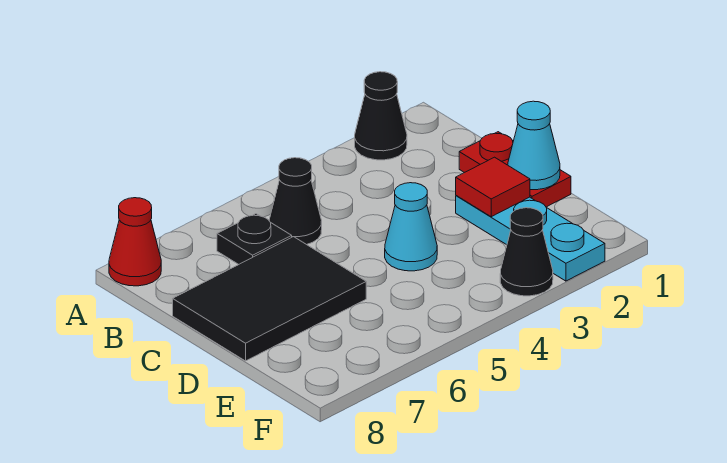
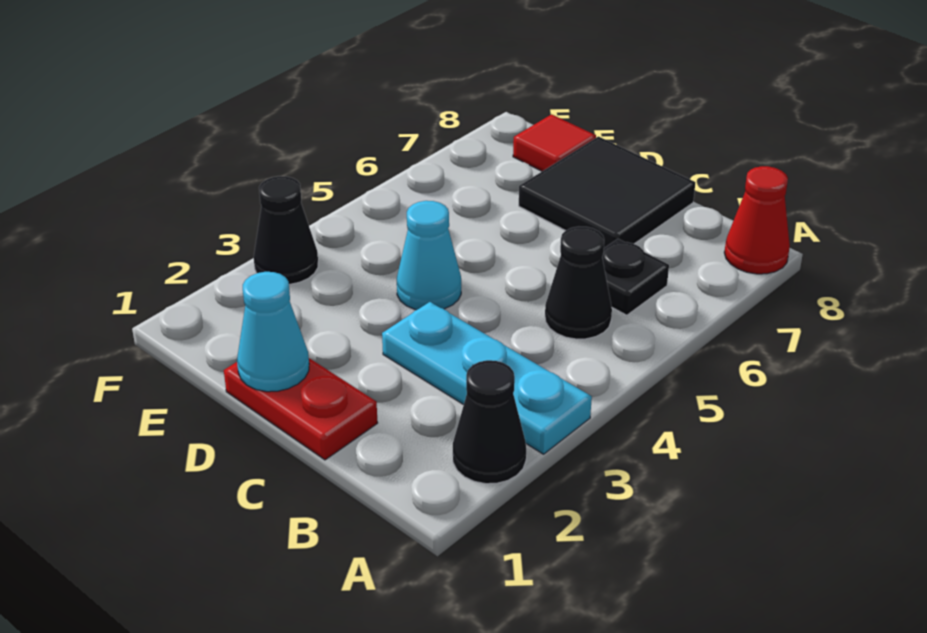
black 2x3 tile [173,237,366,361] -> black 2x2 tile [519,136,696,248]
cyan 1x3 plate [456,196,605,281] -> cyan 1x3 plate moved to [382,302,592,454]
red 1x1 tile [456,157,530,217] -> red 1x1 tile moved to [513,114,596,171]

